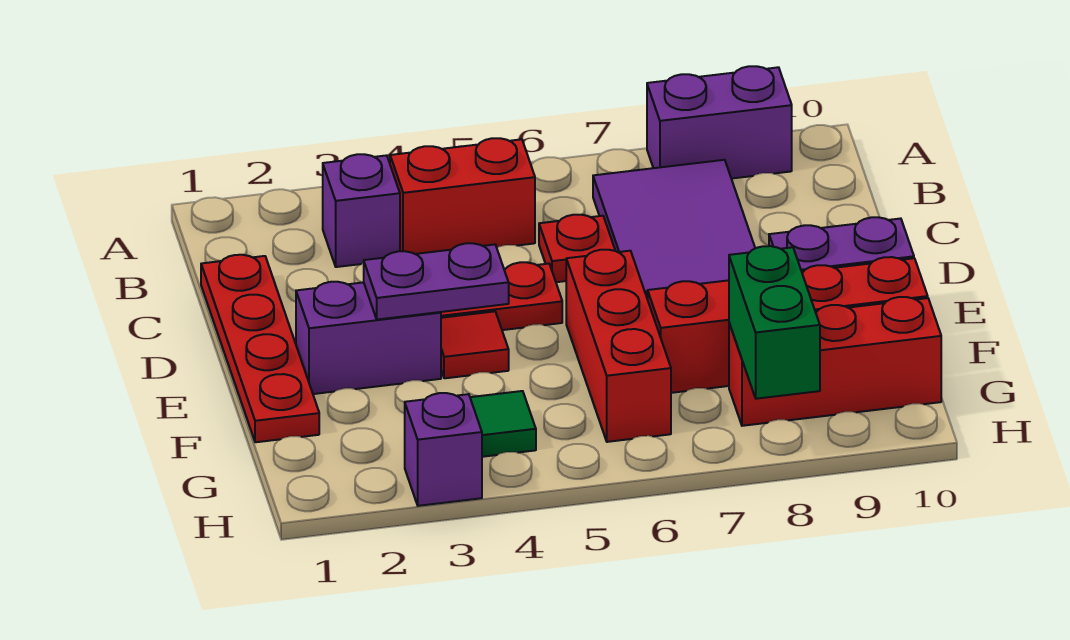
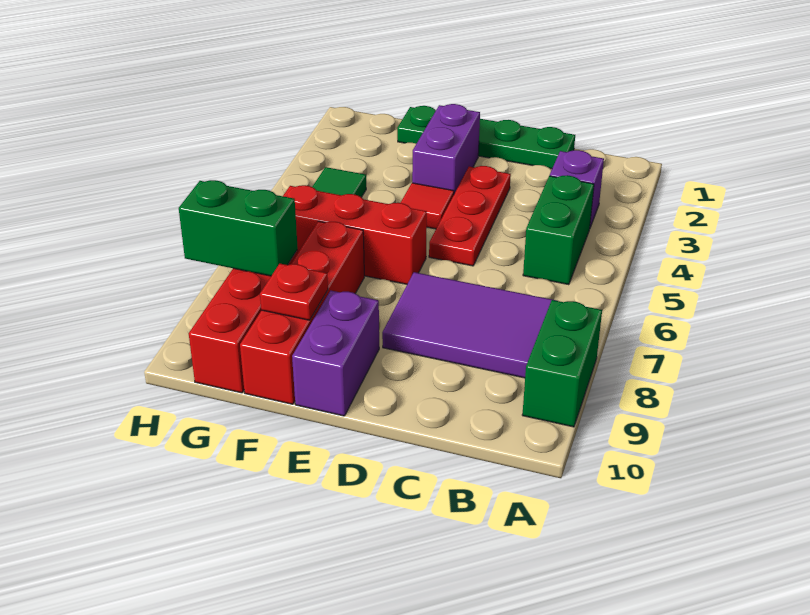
purple 1x2 brick [647,66,792,179] -> green 1x2 brick [522,300,602,427]
red 1x2 brick [390,138,535,254] -> green 1x2 brick [523,175,594,285]
red 1x4 plate [201,255,319,442] -> green 1x4 plate [397,106,575,169]
red 1x1 plate [539,215,615,282] -> red 1x1 plate moved to [260,264,328,320]
purple 1x2 plate [364,243,509,320] -> none
purple 1x1 brick [405,393,482,506] -> none

